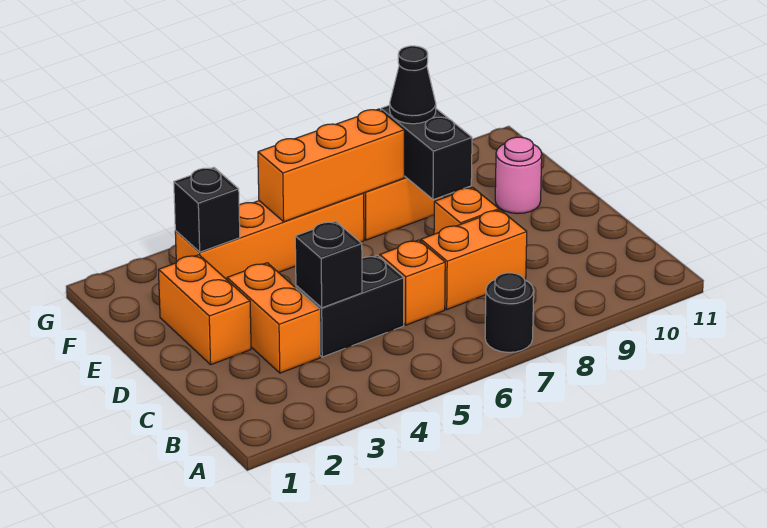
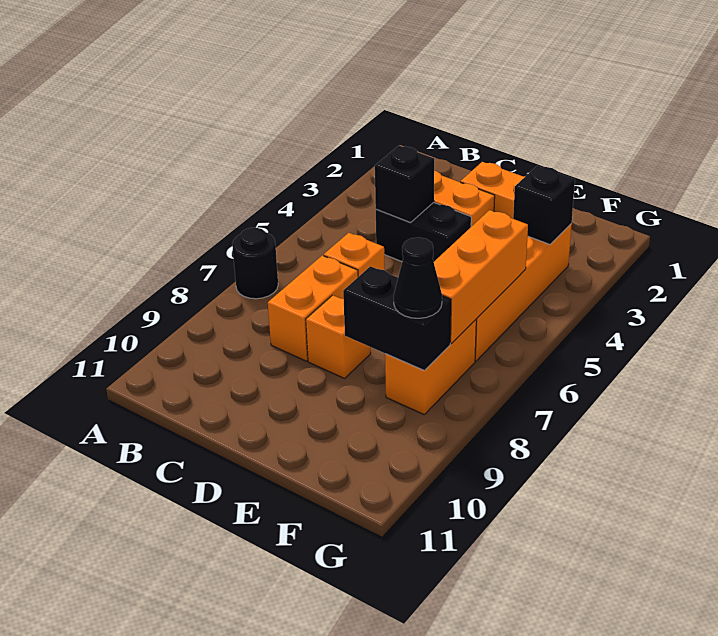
black 1x2 brick [296,255,404,357] -> black 1x2 brick turned to [376,202,471,262]
pink 1x1 round brick [495,137,542,214] -> none

